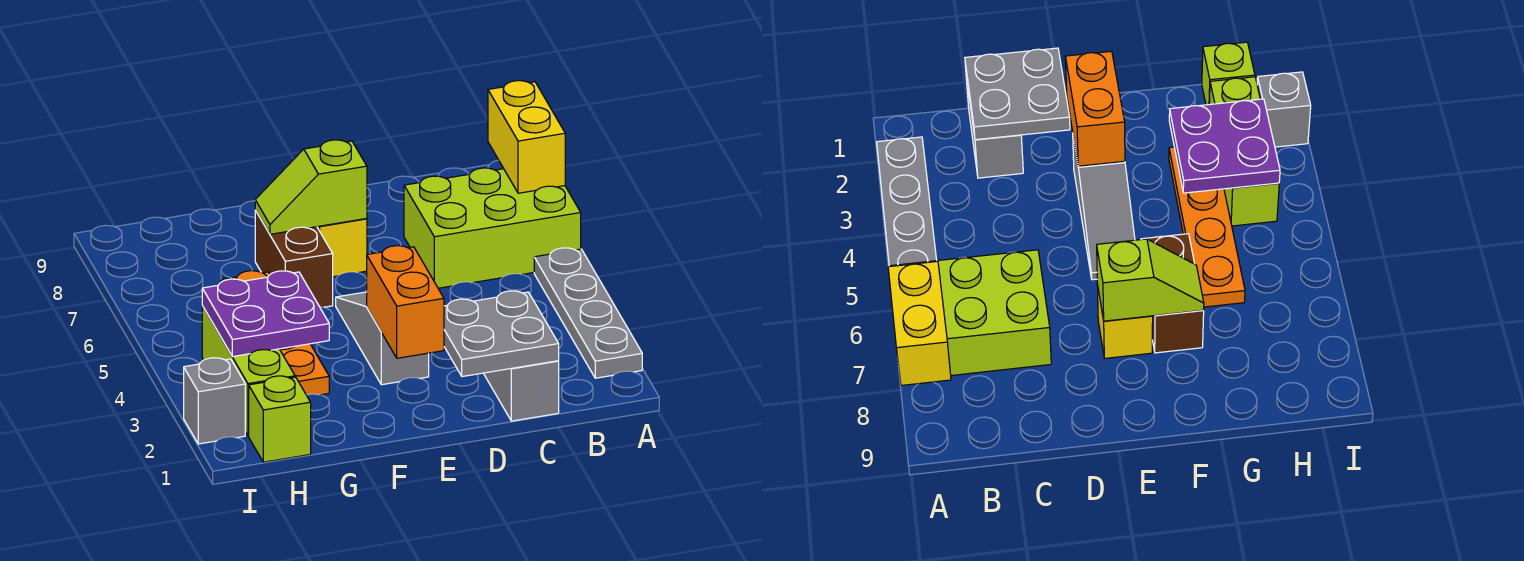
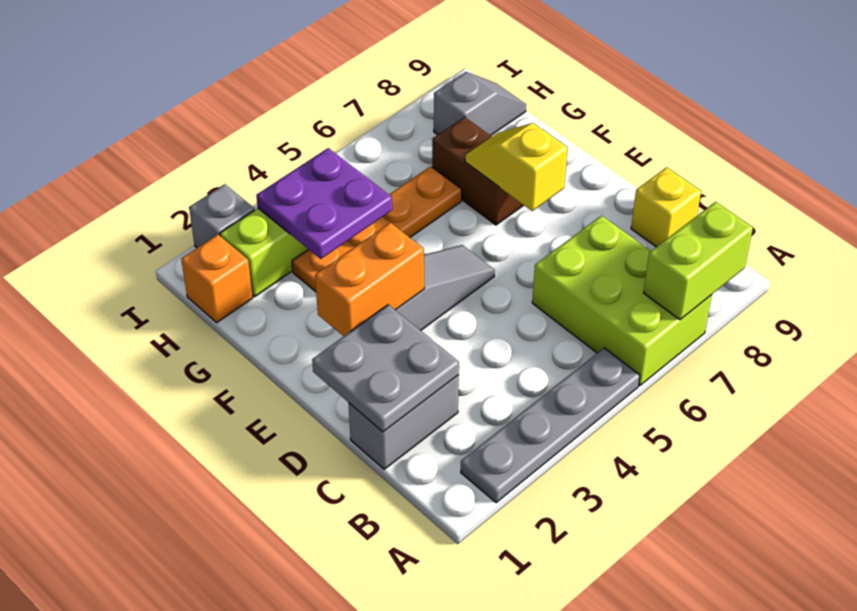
yellow 1x2 brick [488,81,565,193] -> lime 1x2 brick [643,202,753,320]
yellow 1x1 brick [317,219,367,277] -> yellow 1x1 brick moved to [631,167,701,247]
lime 1x2 slope [255,140,367,234] -> yellow 1x2 slope [465,123,568,211]
brown 1x2 brick [255,210,333,307] -> brown 1x2 brick turned to [432,117,524,225]
lime 1x1 brick [249,376,311,462] -> orange 1x1 brick [181,235,253,322]
none -> grey 1x2 slope [434,72,526,136]

